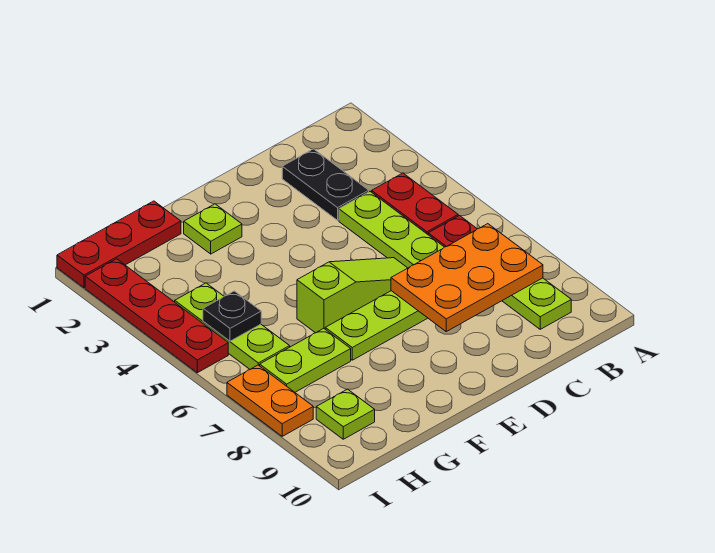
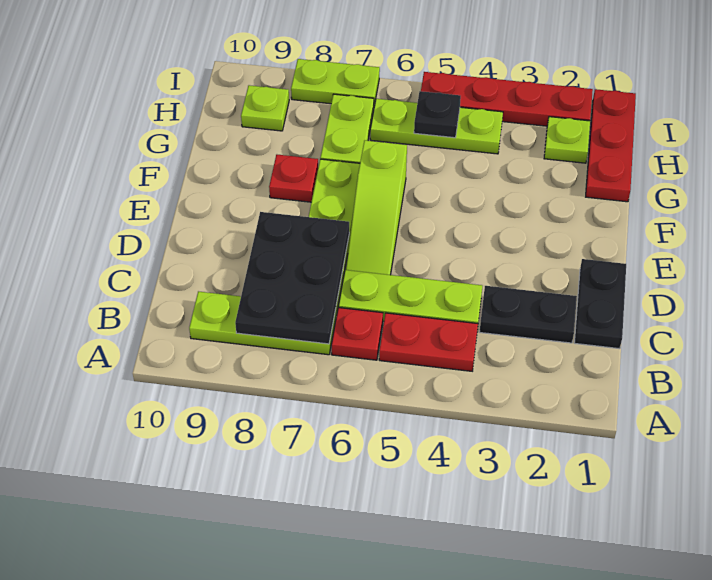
orange 2x3 plate [391,224,543,332] -> black 2x3 plate [235,212,349,344]
none -> black 1x2 plate [574,259,626,349]
lime 1x1 plate [184,204,242,254] -> lime 1x1 plate moved to [544,117,590,163]
none -> red 1x1 plate [269,155,318,202]
orange 1x2 plate [227,365,313,436] -> lime 1x2 plate [291,59,380,106]

